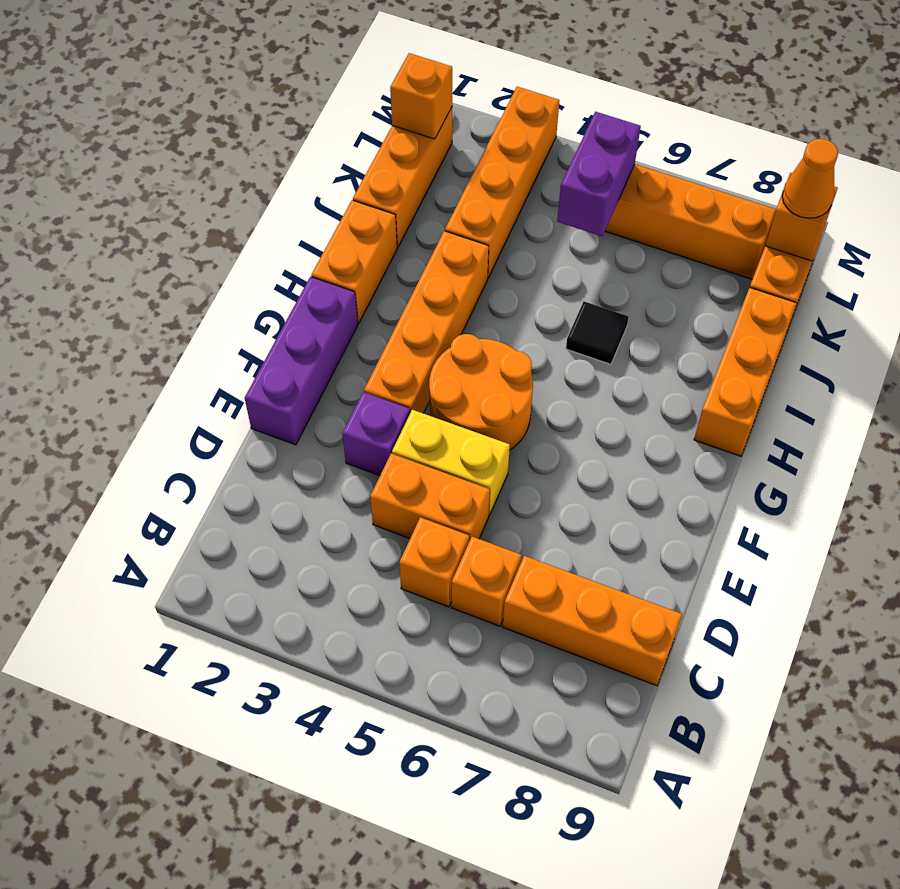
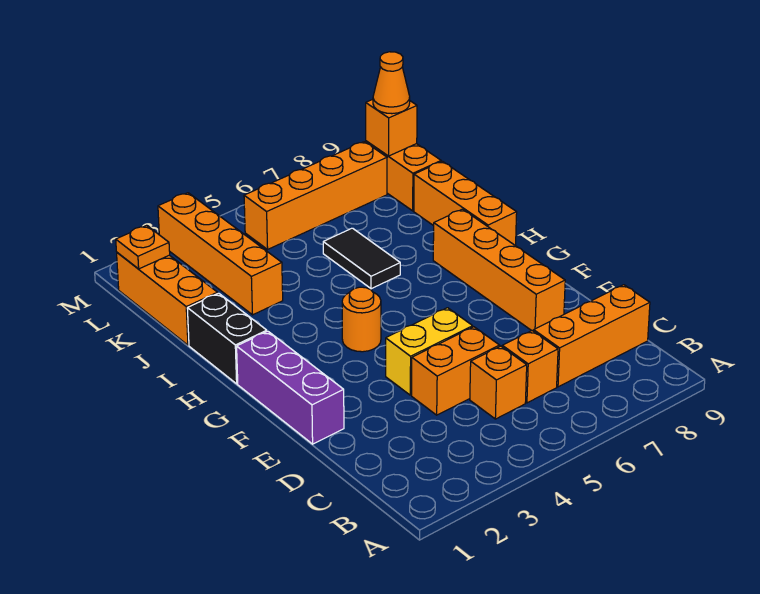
purple 1x1 brick [342,392,410,476] -> none
orange 1x4 brick [364,231,489,413] -> orange 1x4 brick moved to [433,209,565,331]
orange 2x2 round brick [429,334,533,450] -> orange 1x1 round brick [342,287,381,352]
orange 1x2 brick [311,200,397,323] -> black 1x2 brick [187,293,267,384]
black 1x1 tile [566,301,629,364] -> black 1x2 tile [323,228,400,289]
purple 1x2 brick [557,112,641,236] -> none
orange 1x1 brick [390,53,452,139] -> orange 1x1 plate [116,225,170,269]

